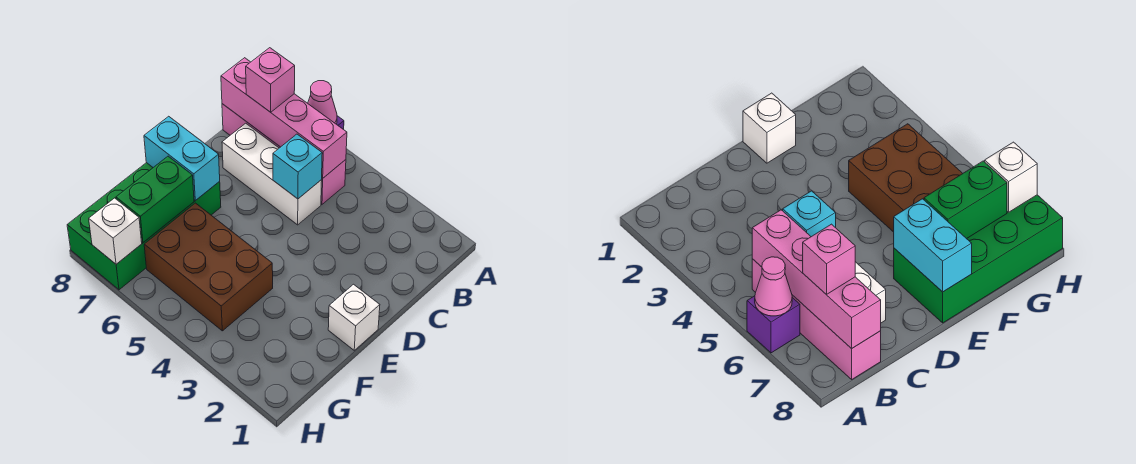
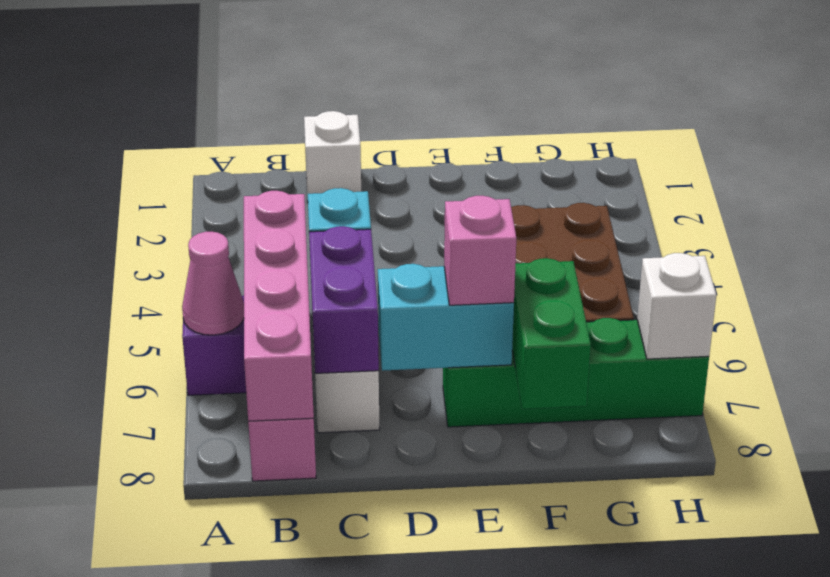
pink 1x1 brick [246,48,295,112] -> pink 1x1 brick moved to [444,196,516,305]
none -> purple 1x2 brick [309,226,379,373]
white 1x1 brick [328,284,380,350] -> white 1x1 brick moved to [304,111,361,201]
green 2x4 brick [67,163,221,290] -> green 1x4 brick [443,318,709,427]
cyan 1x2 brick [144,116,220,201] -> cyan 1x2 brick turned to [378,264,514,371]
green 1x2 brick [116,156,194,243] -> green 1x2 brick turned to [512,258,591,409]

